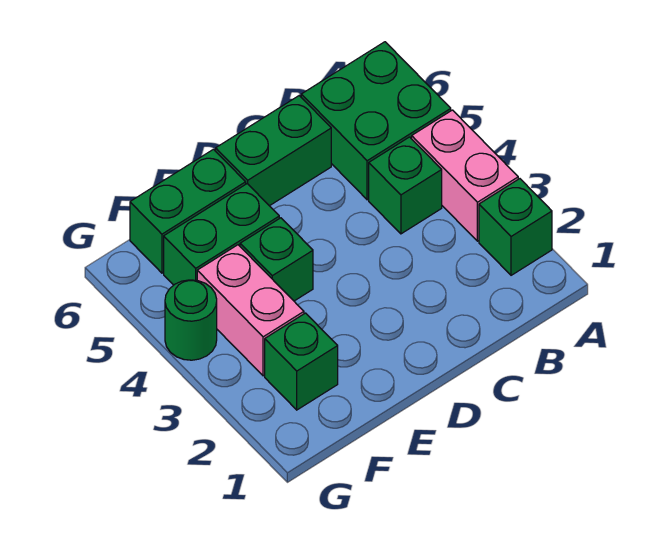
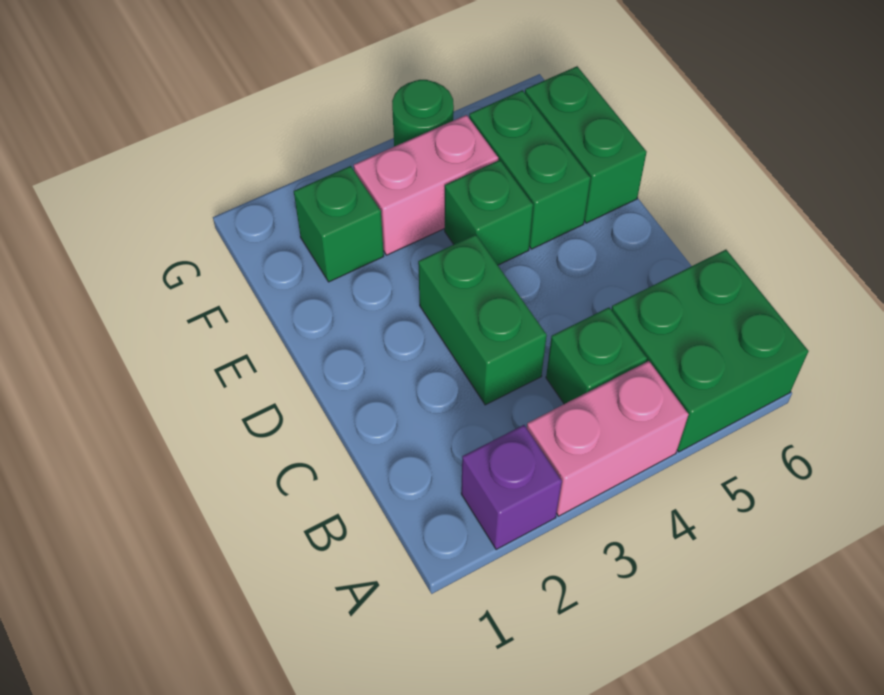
green 1x1 brick [479,179,552,275] -> purple 1x1 brick [461,425,562,549]
green 1x2 brick [216,96,331,206] -> green 1x2 brick moved to [418,234,547,405]

